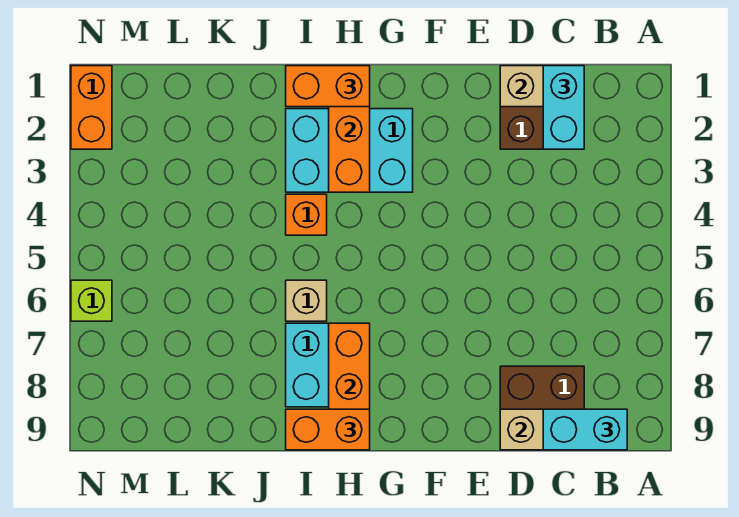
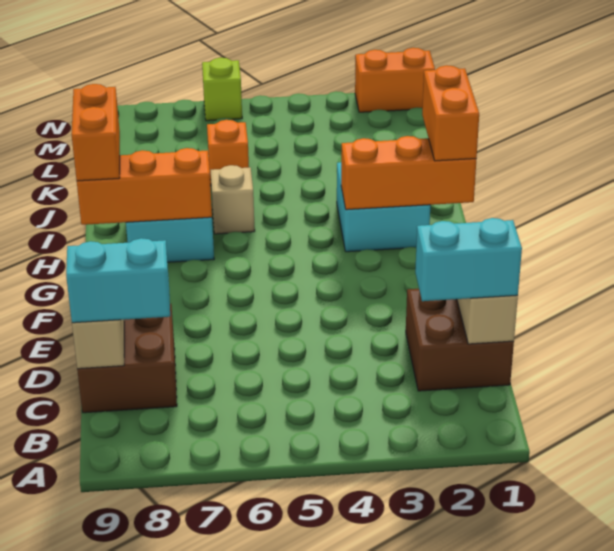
cyan 1x2 brick [543,409,627,450] -> cyan 1x2 brick turned to [66,238,170,323]
cyan 2x3 brick [286,109,413,192] -> cyan 2x2 brick [337,162,430,252]
orange 1x1 brick [286,194,327,235] -> orange 1x1 brick moved to [207,120,249,184]

